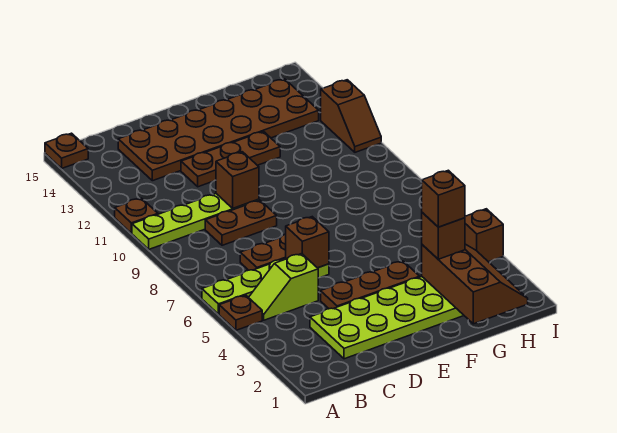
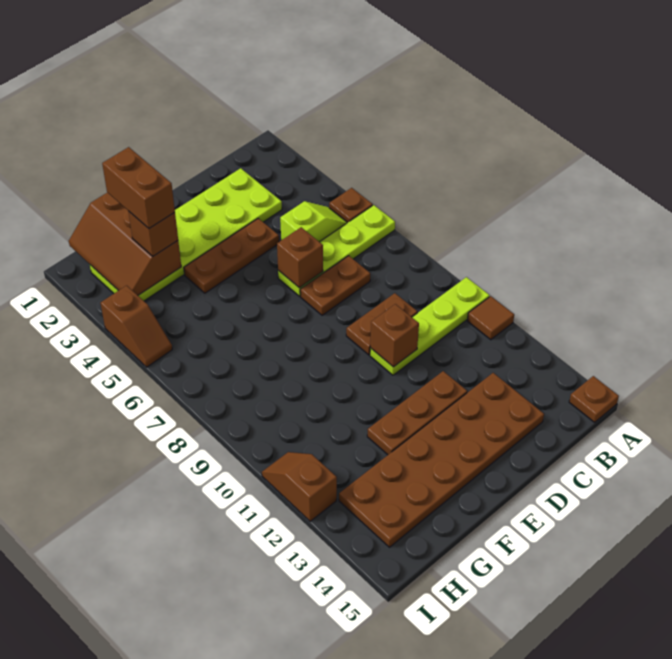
brown 1x1 plate [115,198,158,233] -> brown 1x1 tile [467,296,514,340]
brown 1x1 brick [422,170,465,227] -> brown 1x2 brick [102,147,175,228]

